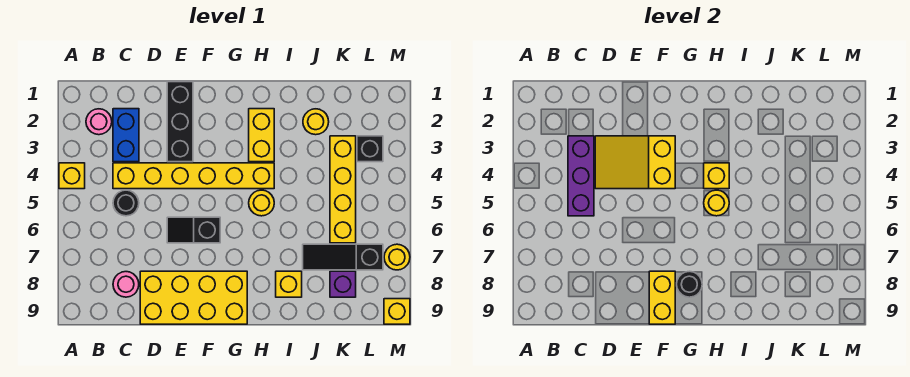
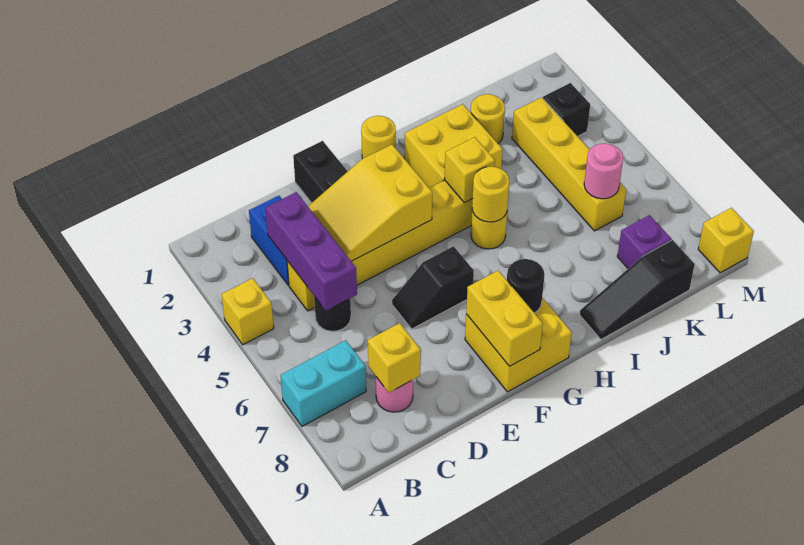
none -> cyan 1x2 brick [281,340,366,426]
pink 1x1 round brick [86,109,112,135] -> pink 1x1 round brick moved to [584,143,623,199]
yellow 2x4 brick [140,271,247,324] -> yellow 2x2 brick [465,298,572,392]
yellow 1x2 brick [249,109,274,162] -> yellow 2x2 brick [404,104,503,188]
yellow 1x1 brick [276,271,302,297] -> yellow 1x1 brick moved to [368,323,421,393]
black 1x3 slope [303,244,383,270] -> black 1x3 slope moved to [580,240,695,339]
yellow 1x1 round brick [384,244,410,270] -> yellow 1x1 round brick moved to [361,116,396,159]

